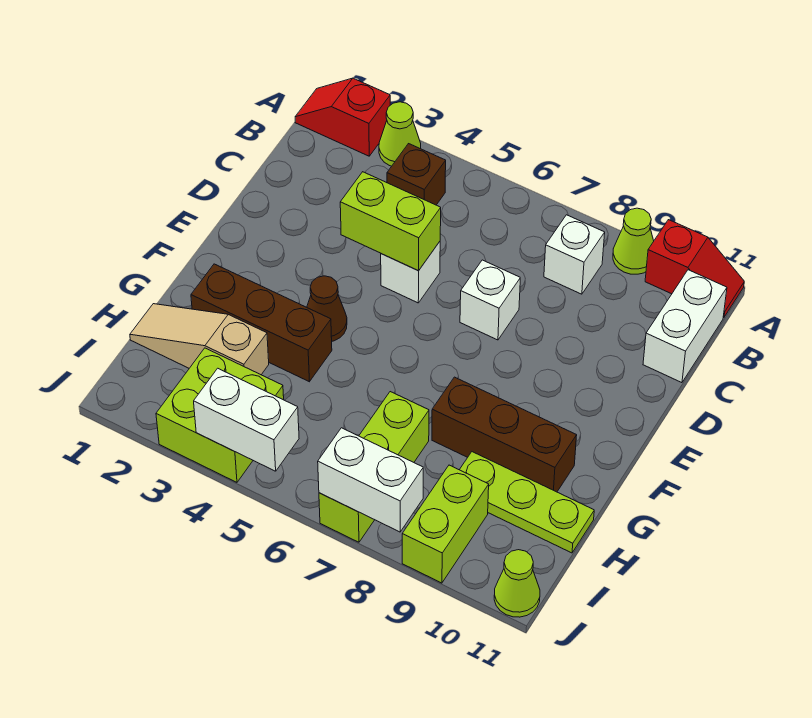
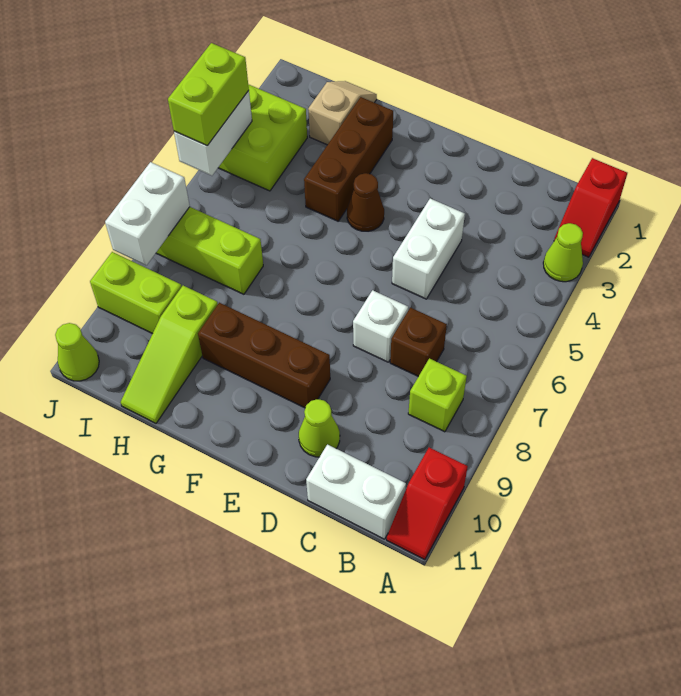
red 1x2 slope [295,78,390,156] -> red 1x2 slope turned to [554,158,627,257]
lime 1x1 cone [613,208,654,274] -> lime 1x1 cone moved to [299,399,340,457]
brown 1x1 brick [387,144,446,205] -> brown 1x1 brick moved to [390,308,447,377]
white 1x1 brick [544,215,605,294] -> lime 1x1 brick [408,358,467,432]
lime 1x2 brick [340,172,441,271] -> lime 1x2 brick moved to [168,43,249,146]
white 1x1 brick [381,242,440,303] -> white 1x2 brick [392,198,465,299]
brown 1x3 brick [432,377,577,492] -> brown 1x3 brick turned to [198,303,330,408]
tan 1x3 slope [130,304,269,375] -> tan 1x2 slope [308,81,377,145]
lime 1x3 plate [460,452,594,553] -> lime 1x3 slope [121,286,218,423]

